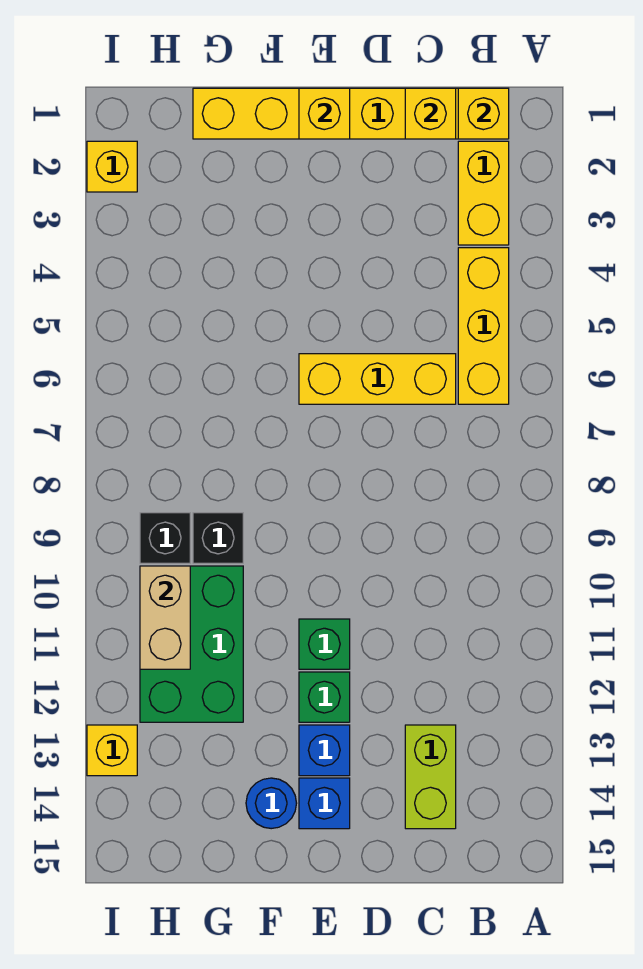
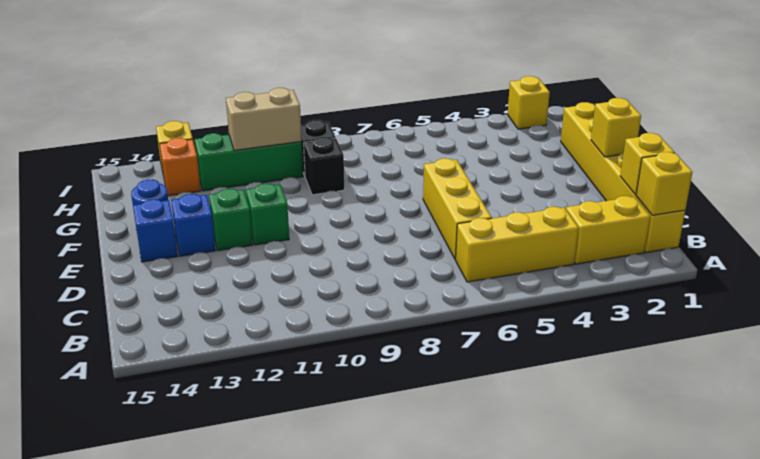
lime 1x2 brick [405,725,456,829] -> none
green 2x3 brick [140,566,243,722] -> green 1x3 brick [194,133,303,191]
none -> orange 1x1 brick [160,138,201,196]

